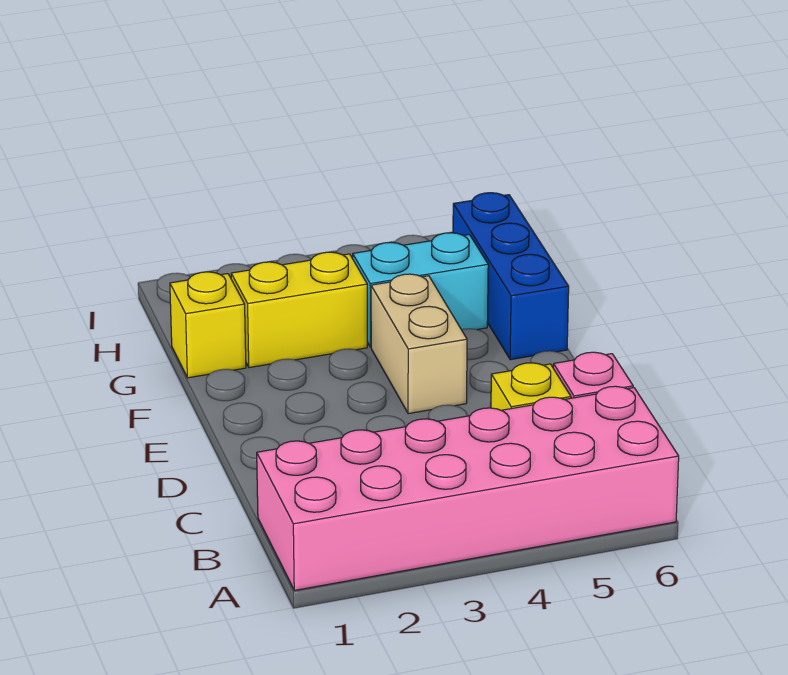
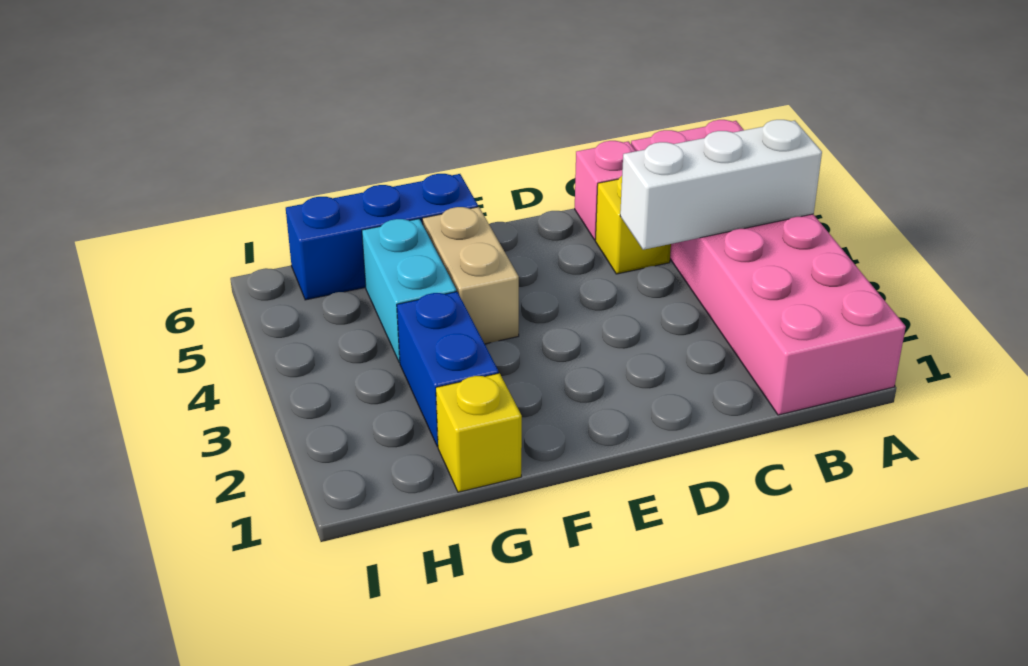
none -> white 1x3 brick [620,120,822,250]
tan 1x2 brick [371,274,467,414] -> tan 1x2 brick turned to [422,207,519,344]
yellow 1x2 brick [231,252,367,368] -> blue 1x2 brick [397,292,499,447]

